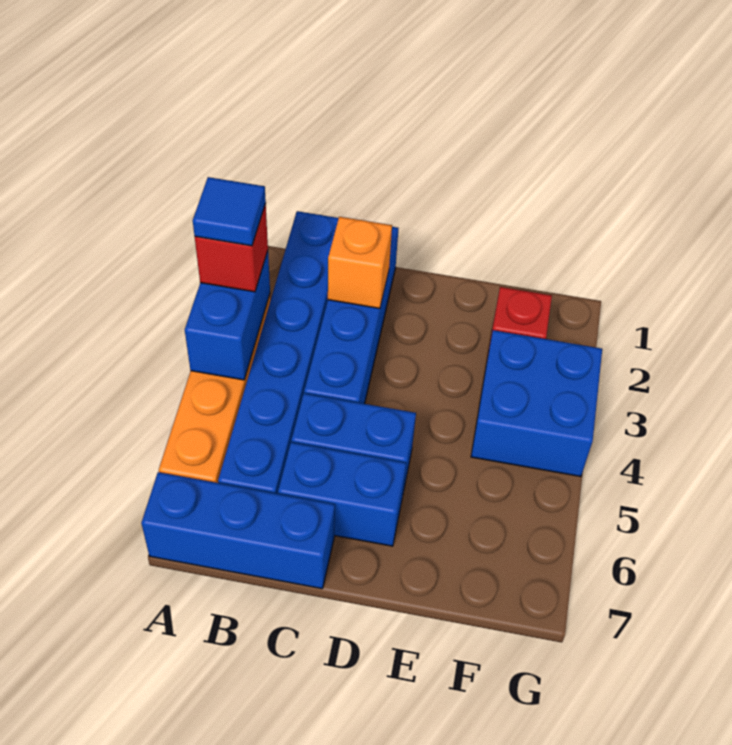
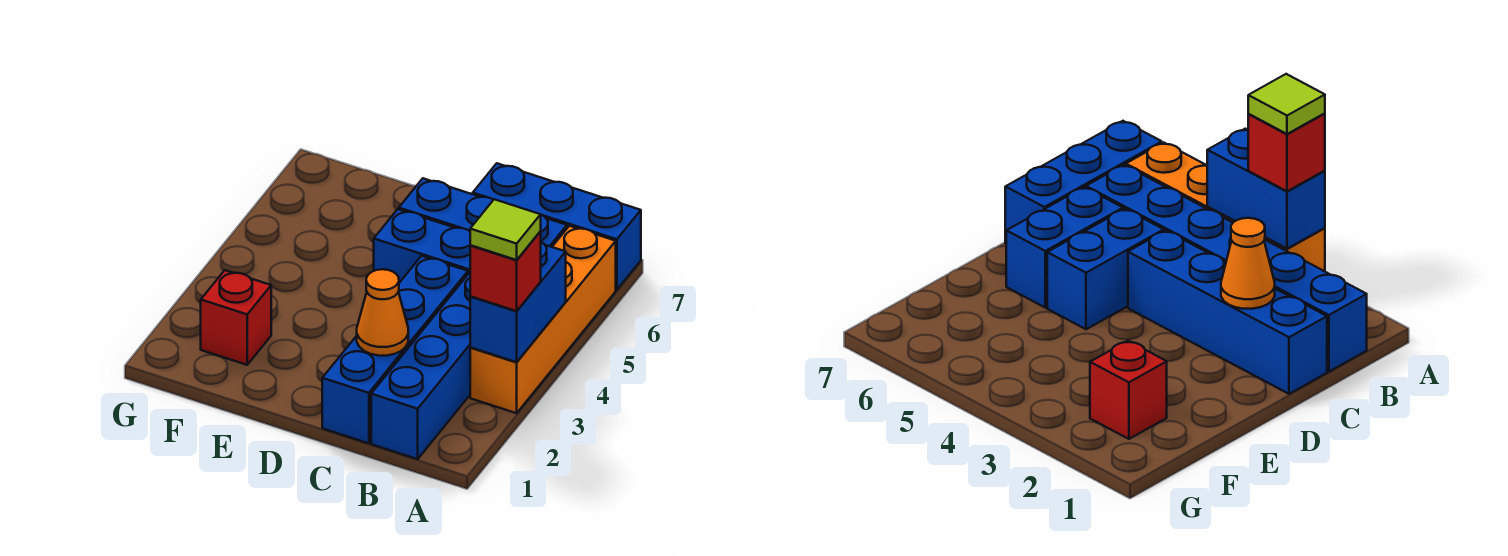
blue 1x1 tile [193,177,266,246] -> lime 1x1 tile [470,199,541,260]
orange 1x1 brick [328,217,392,308] -> orange 1x1 cone [357,269,408,356]
blue 2x2 brick [471,330,602,477] -> none

